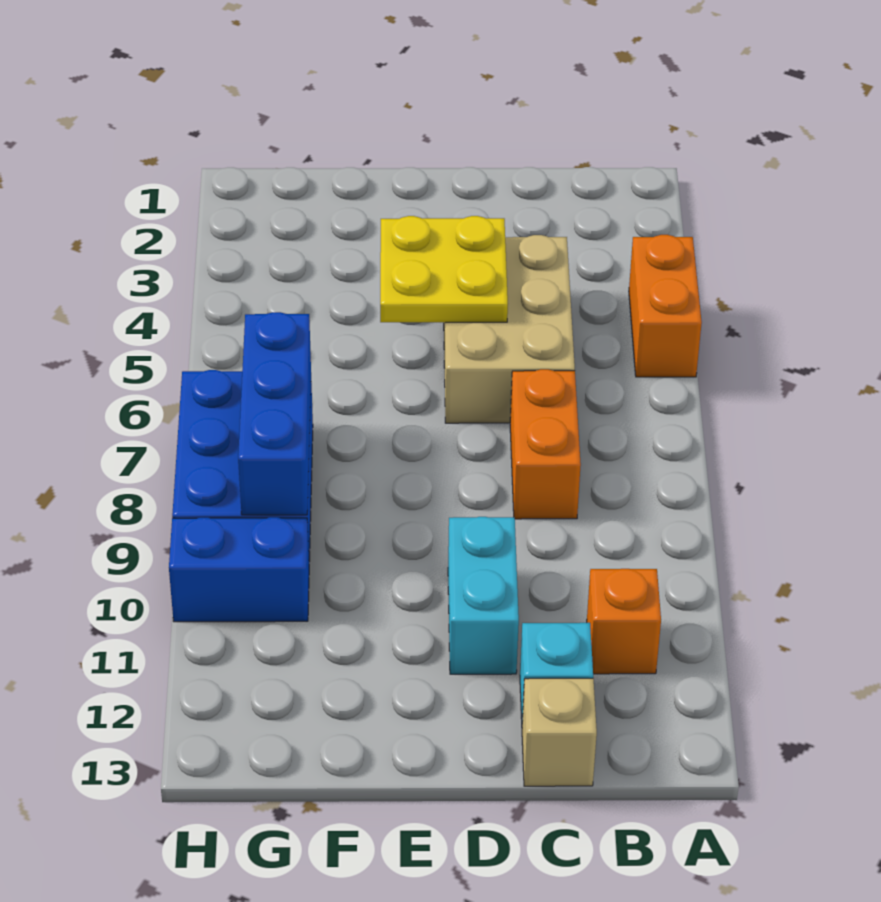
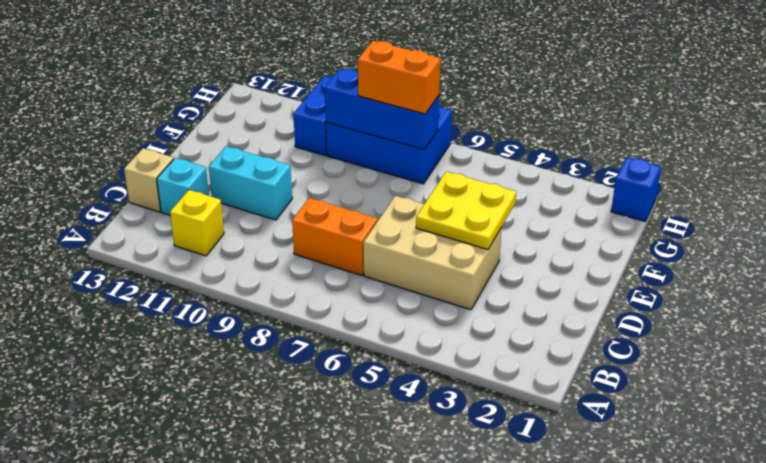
orange 1x2 brick [629,235,702,377] -> orange 1x2 brick moved to [358,41,440,114]
orange 1x1 brick [587,569,661,674] -> yellow 1x1 brick [170,190,224,256]
none -> blue 1x1 brick [611,157,661,221]

